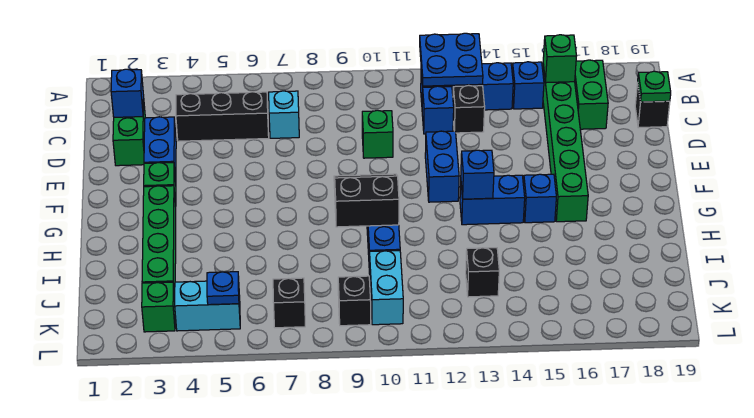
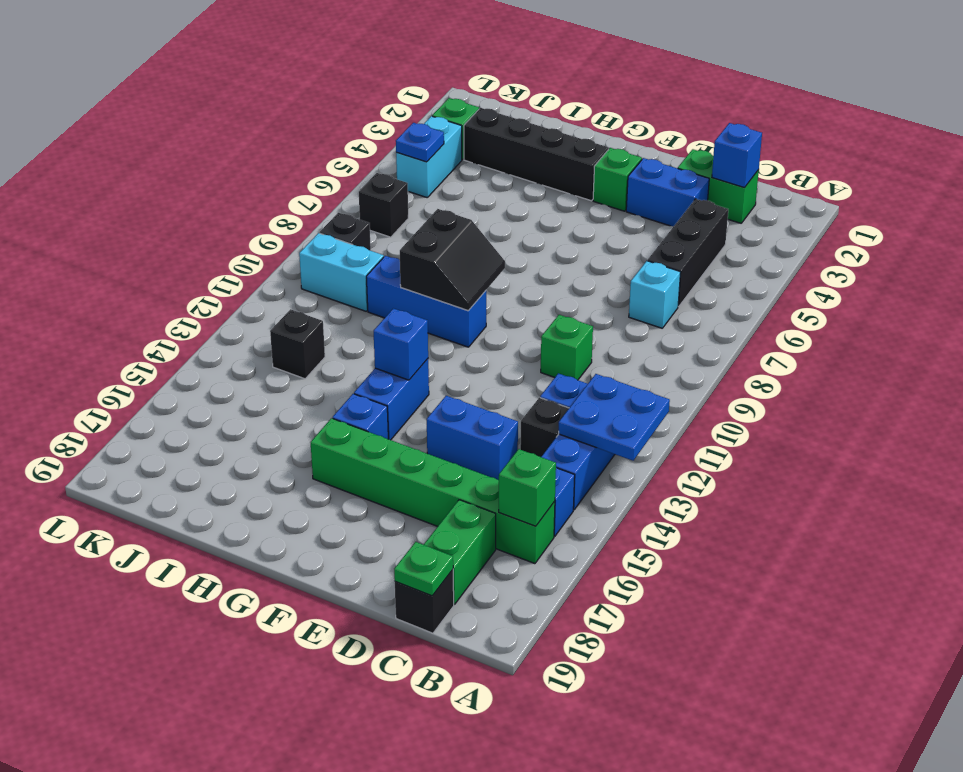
green 1x2 brick [575,60,608,129] -> green 1x2 brick turned to [424,500,496,604]
blue 1x2 brick [425,131,459,202] -> blue 1x2 brick moved to [427,396,518,480]
green 1x4 brick [142,186,176,296] -> black 1x4 brick [464,108,608,201]

